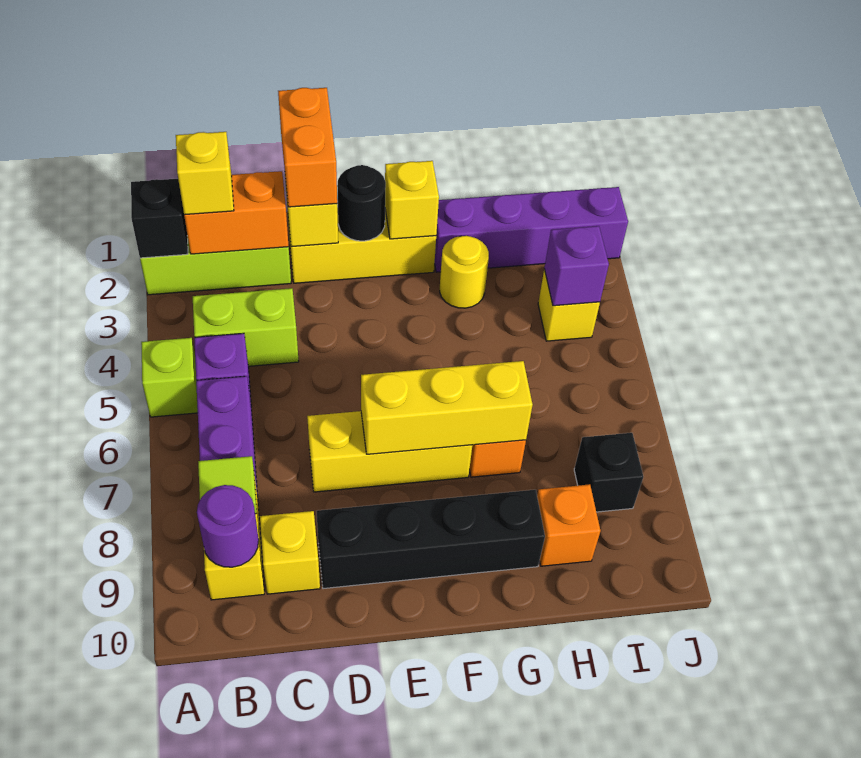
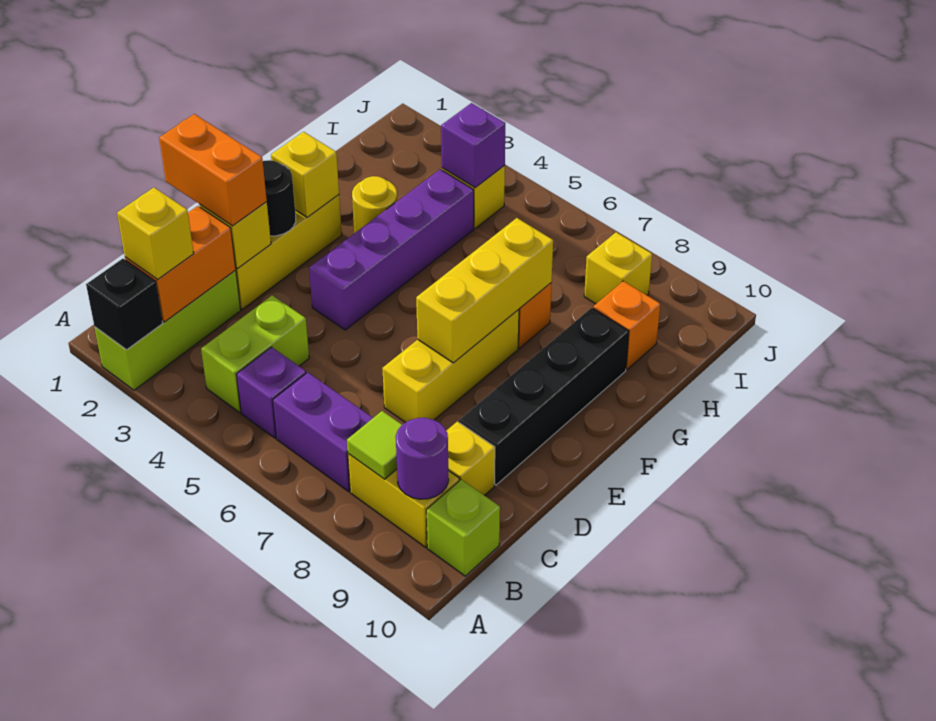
lime 1x1 brick [141,338,198,417] -> lime 1x1 brick moved to [426,480,500,576]
purple 1x4 brick [435,187,628,272] -> purple 1x4 brick moved to [309,169,474,330]
black 1x1 brick [574,433,643,512] -> yellow 1x1 brick [584,232,652,304]

